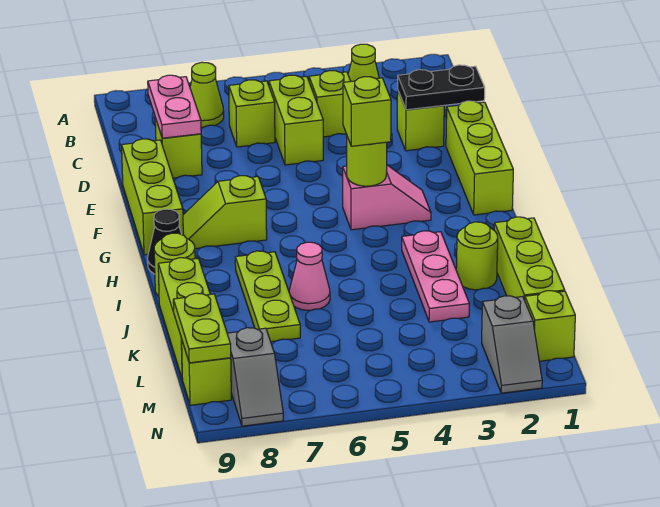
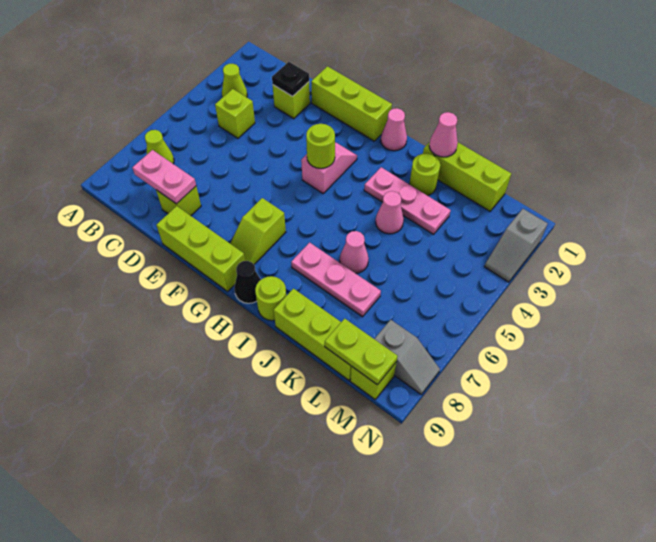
lime 1x2 brick [269,75,323,165] -> none
lime 1x1 brick [229,80,275,147] -> none
black 1x2 plate [398,65,485,110] -> black 1x1 plate [272,62,309,96]
lime 1x1 brick [343,77,391,146] -> none
none -> pink 1x1 cone [381,108,407,151]
lime 1x3 plate [235,251,300,342] -> pink 1x3 plate [291,243,381,317]
none -> pink 1x1 cone [429,112,458,157]
none -> pink 1x1 cone [376,191,404,234]
lime 1x1 brick [525,291,575,361] -> none
grey 1x2 slope [482,296,542,393] -> grey 1x2 slope turned to [484,209,548,282]

